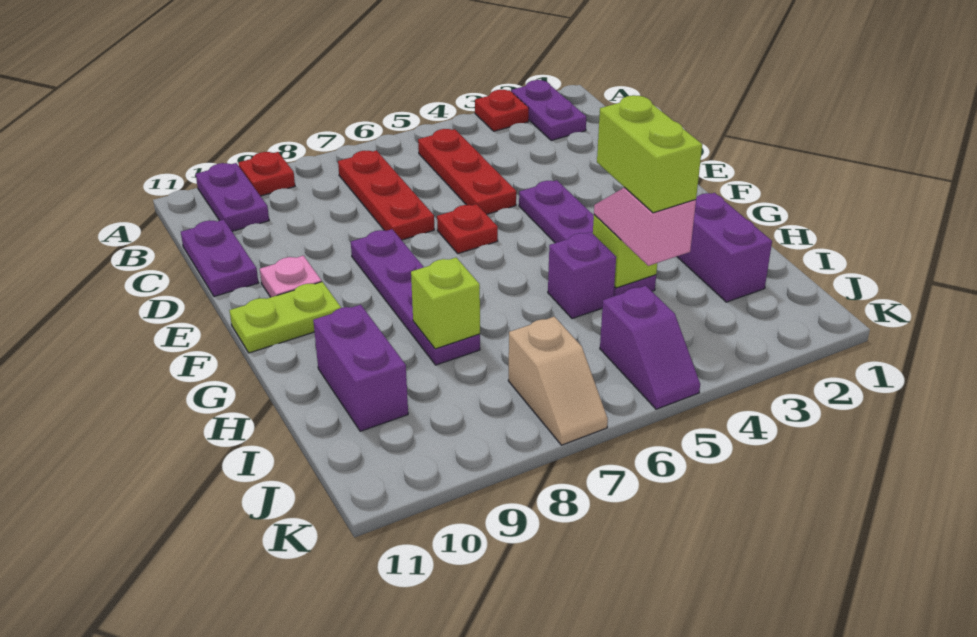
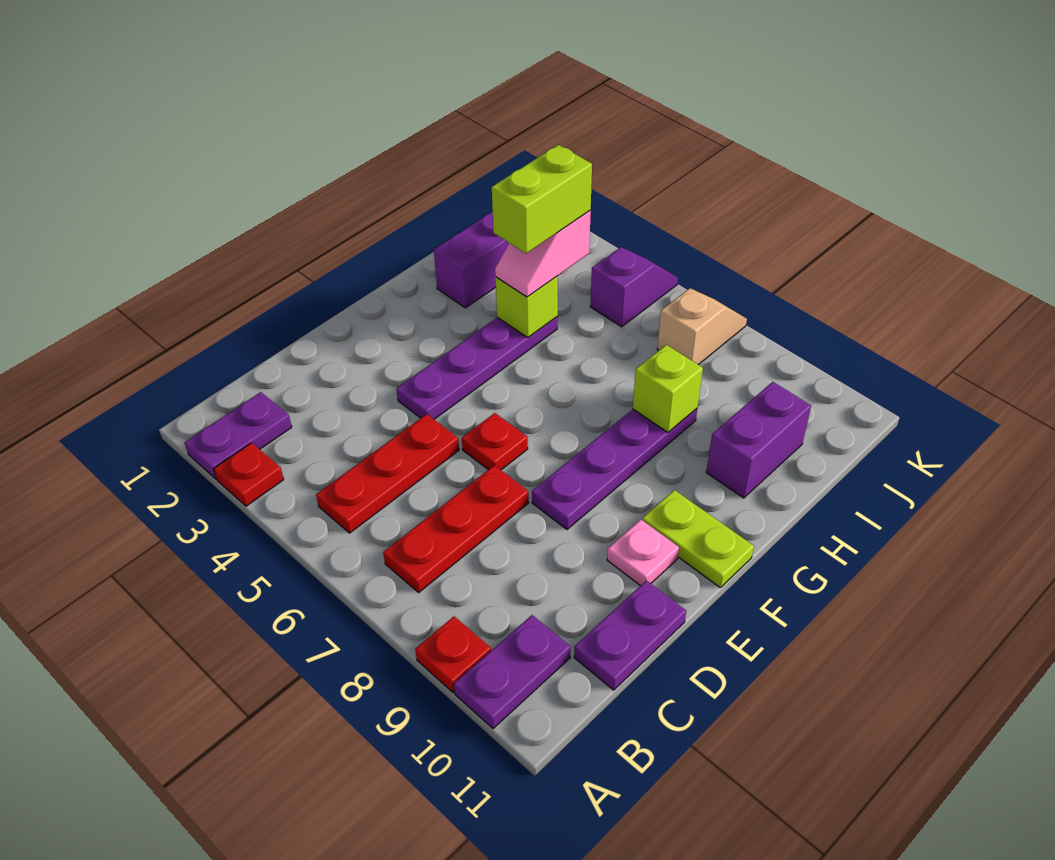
purple 1x1 brick [548,232,616,319] -> none

